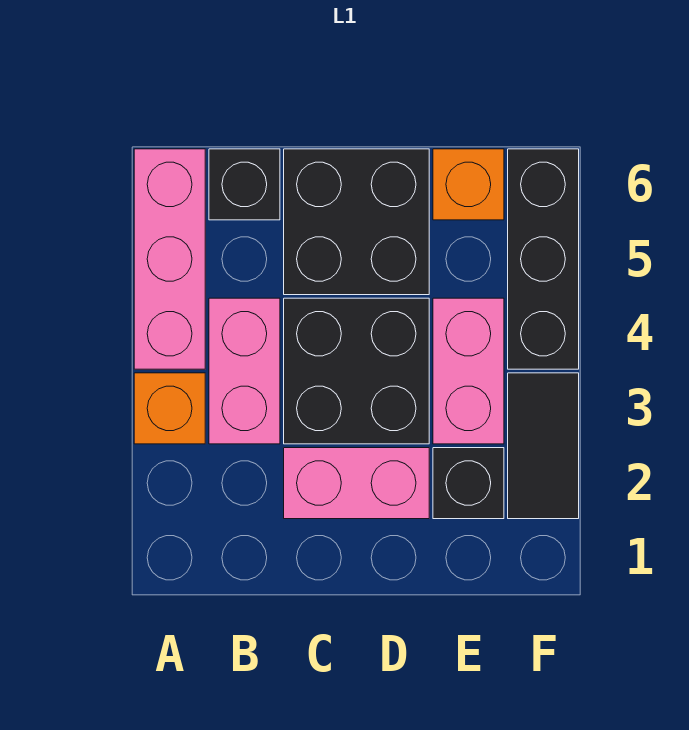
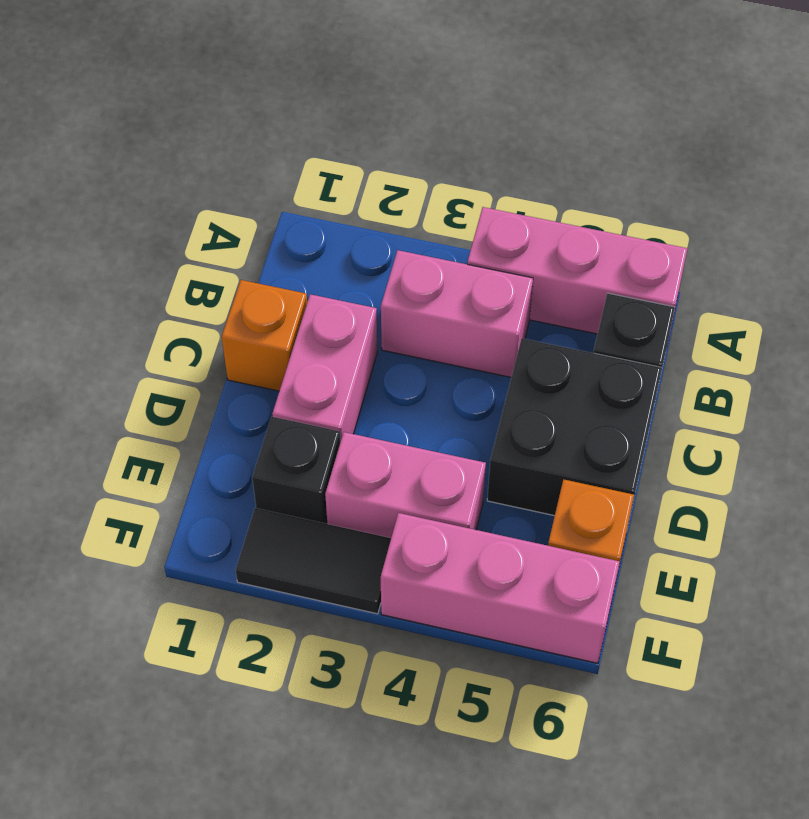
orange 1x1 brick [134,373,205,444] -> orange 1x1 brick moved to [222,280,307,391]
black 2x2 brick [284,298,429,444] -> none
black 1x3 brick [508,149,579,369] -> pink 1x3 brick [381,513,620,663]

